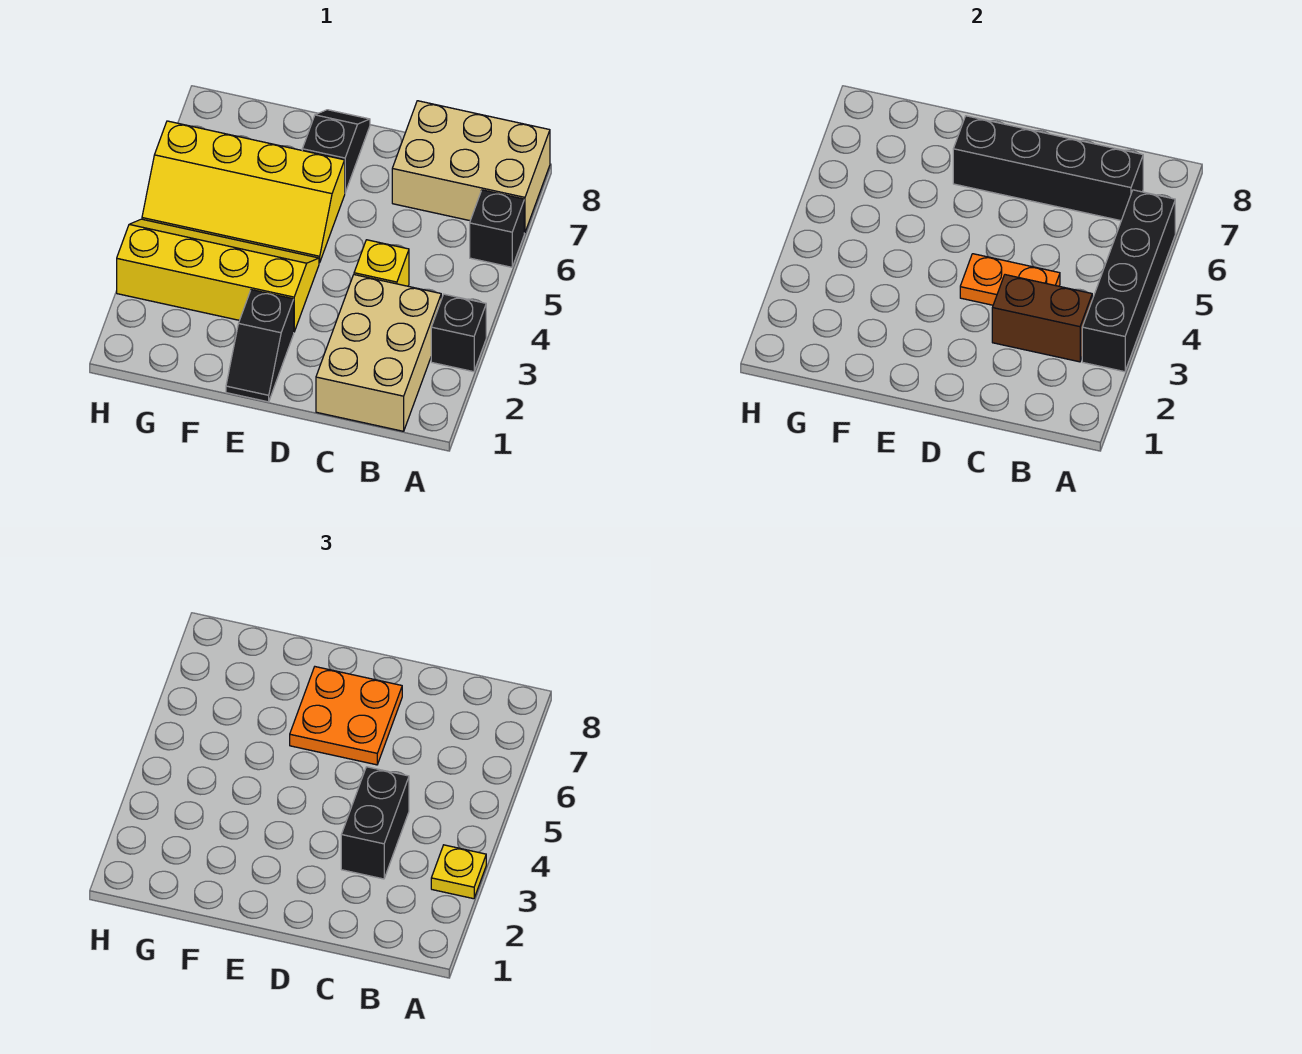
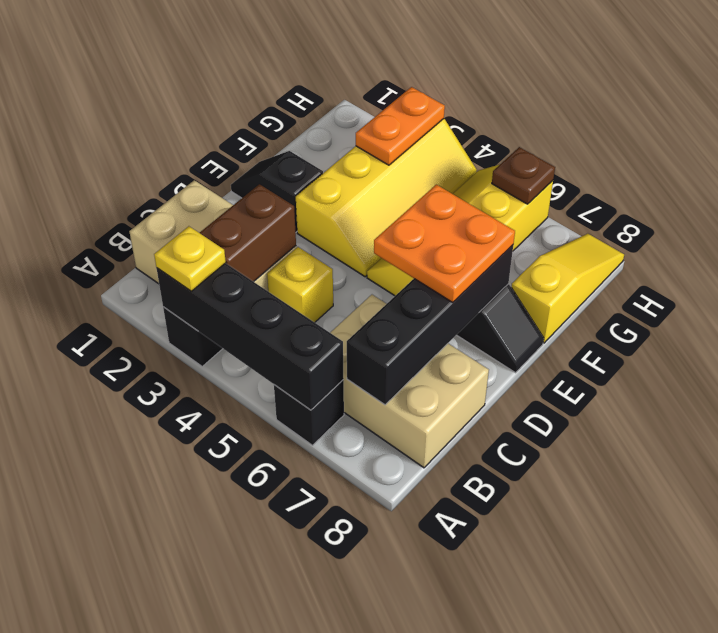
tan 2x3 brick [392,101,550,233] -> tan 2x3 brick turned to [330,295,489,468]
black 1x2 brick [341,767,409,879] -> none
orange 1x2 plate [960,254,1060,305] -> orange 1x2 plate moved to [356,87,445,165]
none -> yellow 1x3 slope [511,234,624,343]
none -> brown 1x1 plate [492,147,555,204]

